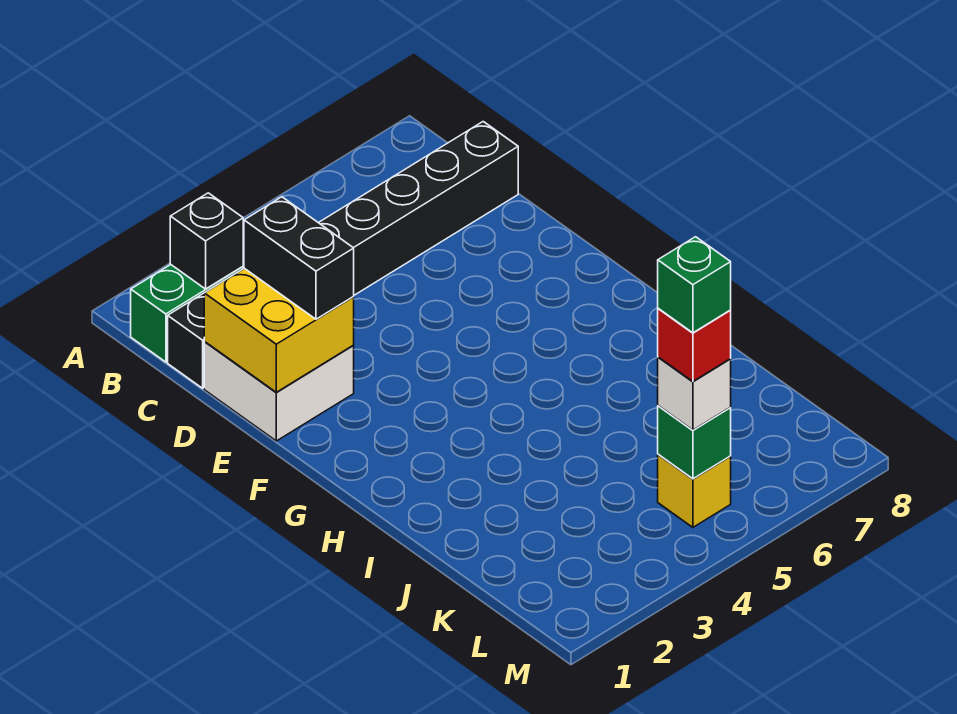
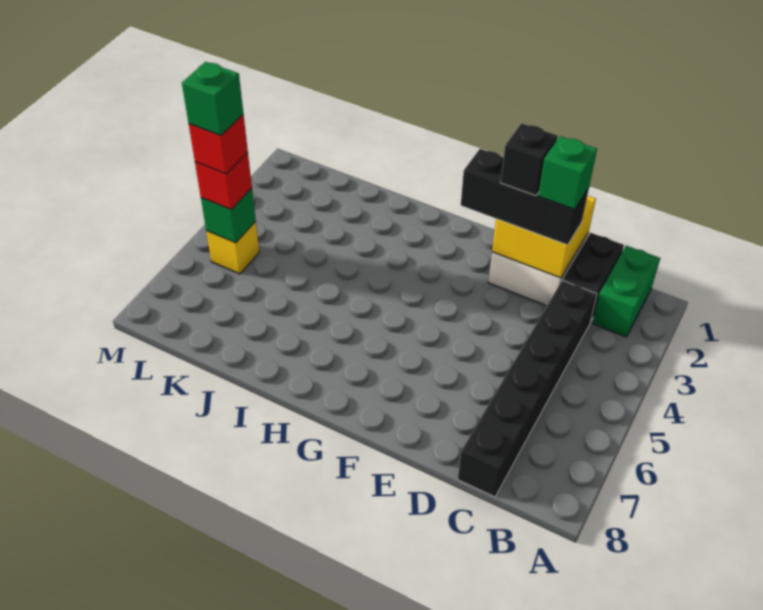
black 1x1 brick [170,193,243,289] -> black 1x1 brick moved to [501,123,558,195]
black 1x2 brick [244,197,354,319] -> black 1x3 brick [461,149,589,245]
none -> green 1x1 brick [538,136,597,210]
white 1x1 brick [658,357,731,430] -> red 1x1 brick [195,152,252,209]

